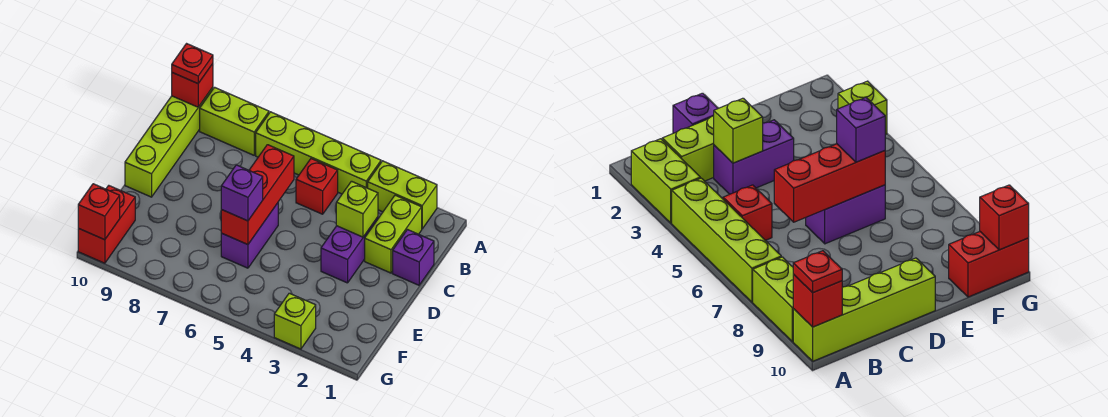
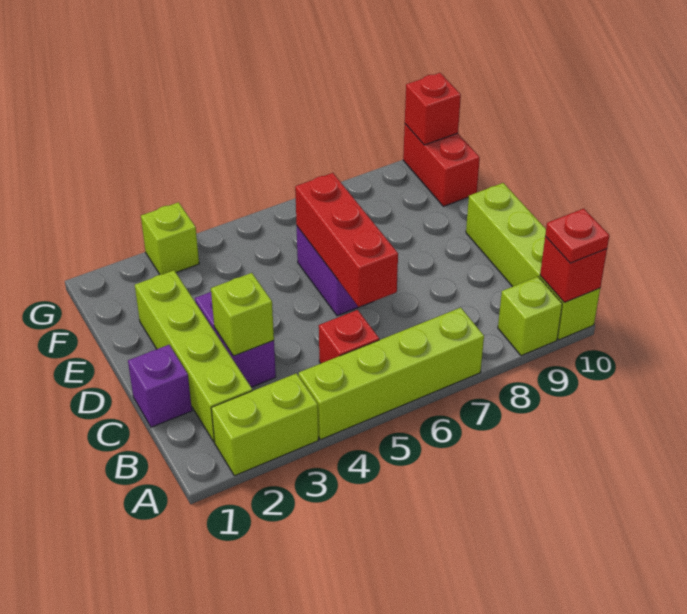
lime 1x2 brick [200,87,269,155] -> lime 1x1 brick [498,277,562,356]
lime 1x2 brick [365,195,422,273] -> lime 1x4 brick [135,270,252,442]
purple 1x1 brick [221,165,263,221] -> none

